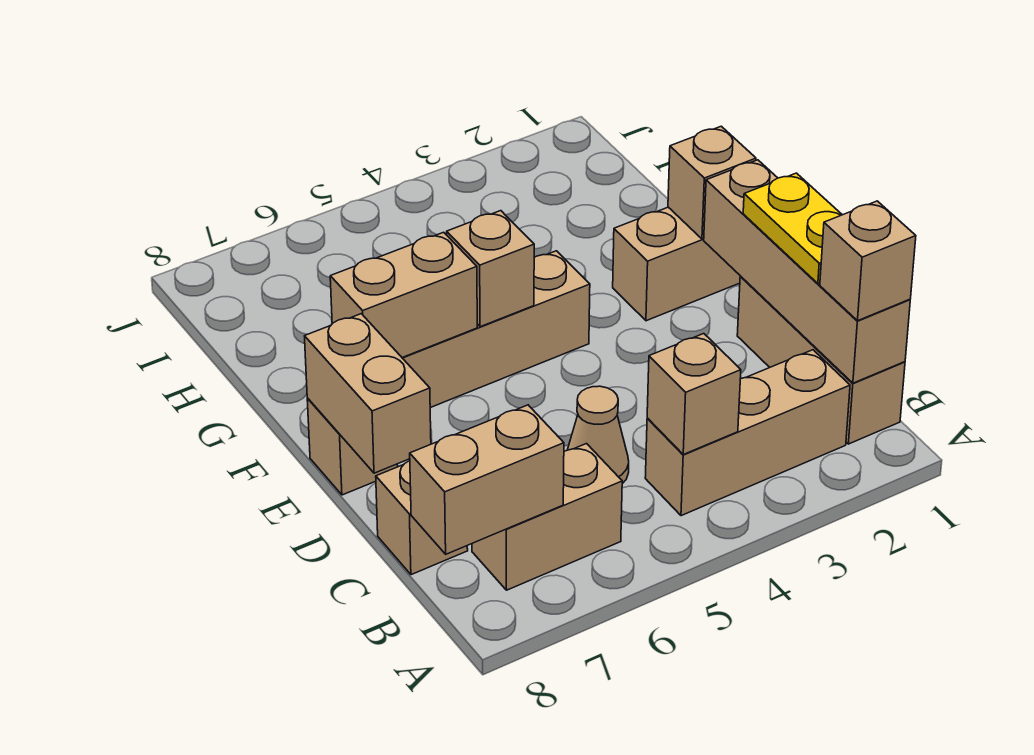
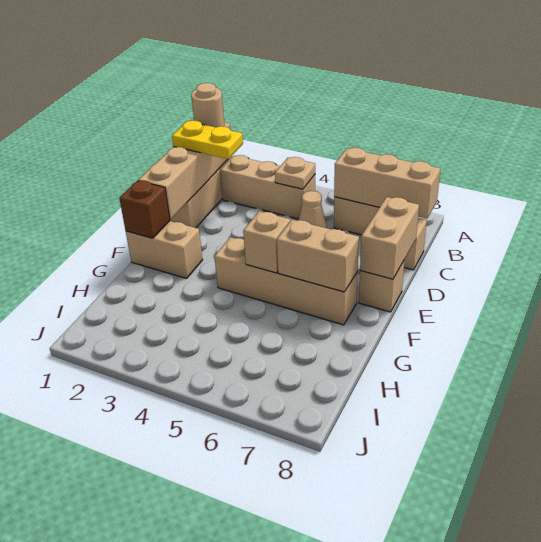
tan 1x1 brick [820,201,916,321] -> tan 1x1 round brick [191,83,224,127]
tan 1x1 brick [647,334,741,454] -> tan 1x1 plate [275,157,315,189]
tan 1x2 brick [410,405,564,554] -> tan 1x3 brick [334,148,441,218]
yellow 1x2 plate [743,173,842,284] -> yellow 1x2 plate turned to [172,120,243,159]
tan 1x1 brick [668,126,756,239] -> brown 1x1 brick [119,181,170,238]

